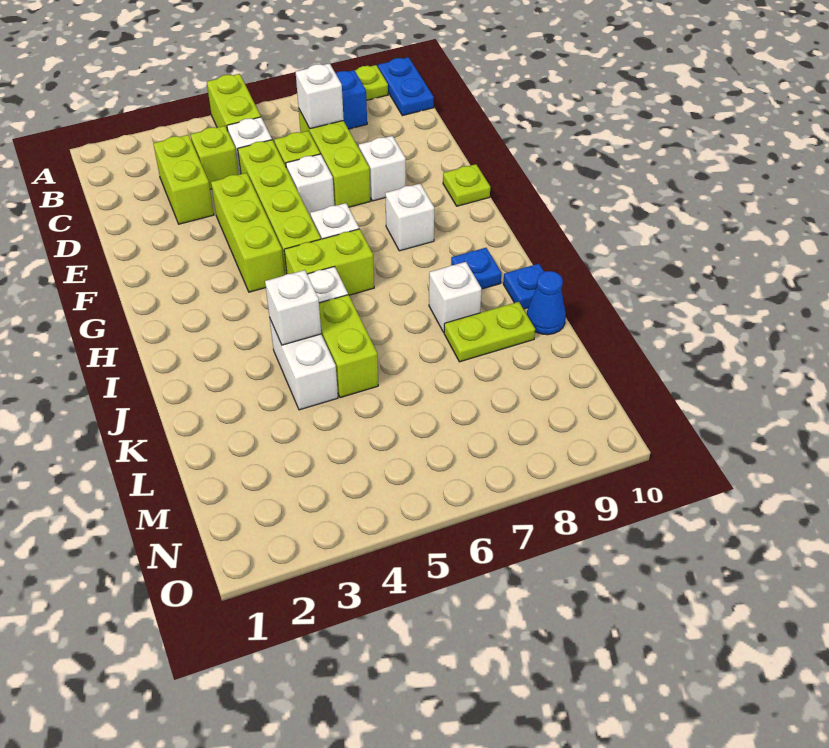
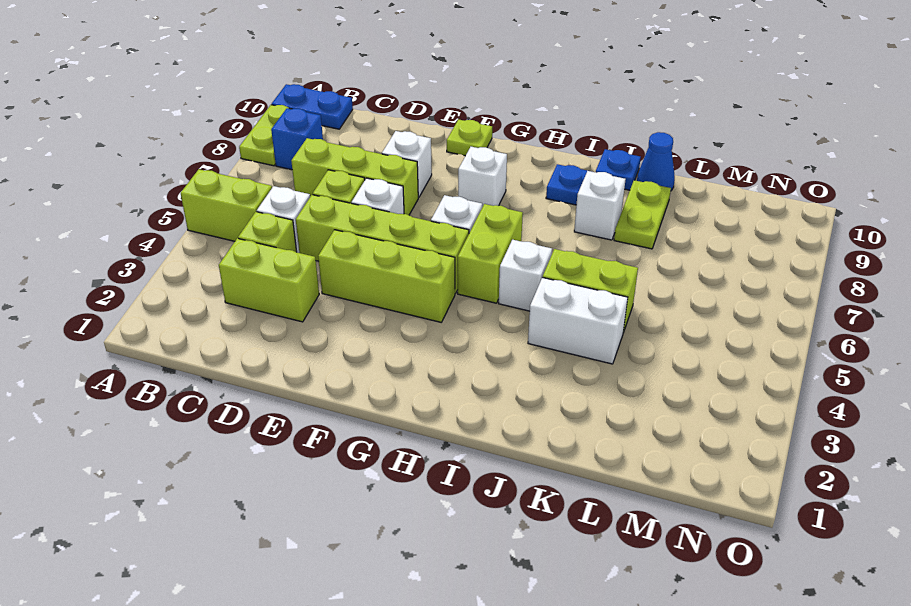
white 1x1 brick [296,63,344,129] -> none
white 1x1 brick [265,270,321,345] -> none

